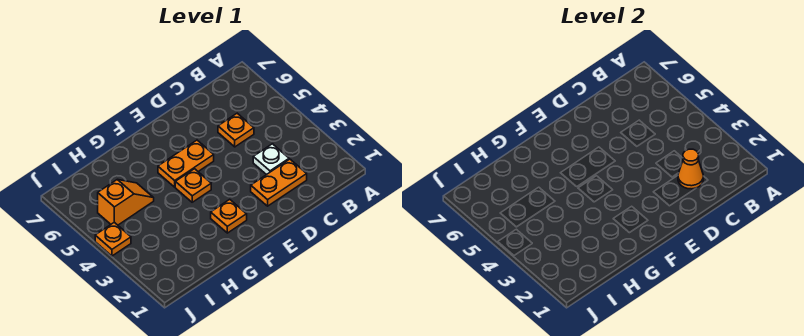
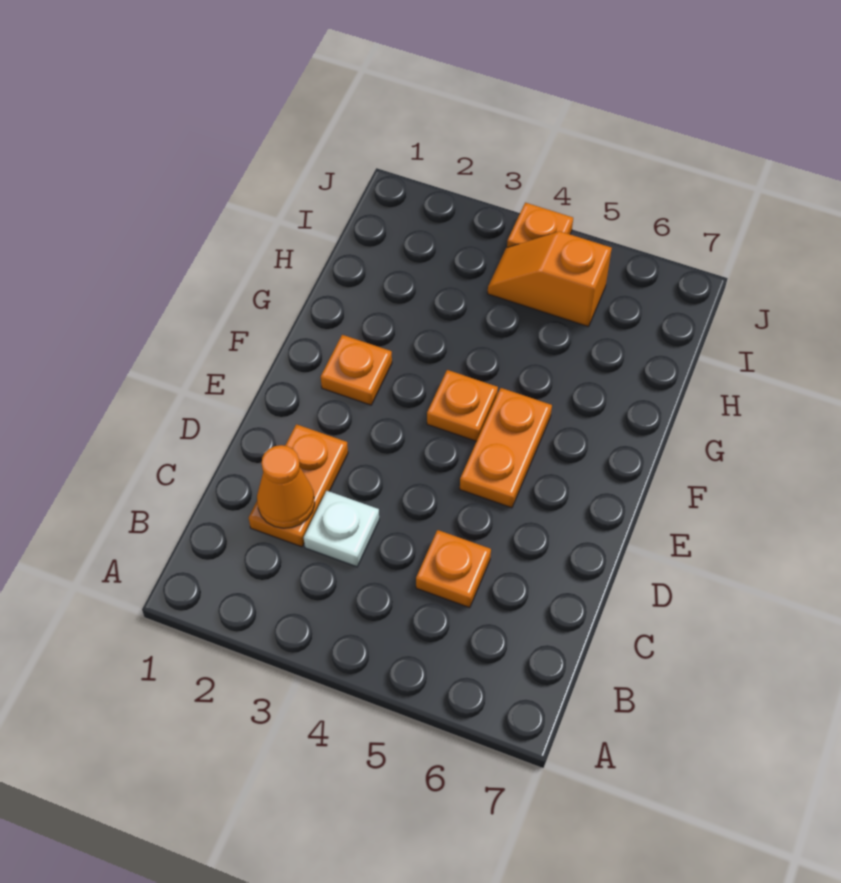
orange 1x2 slope [98,180,154,225] -> orange 1x2 slope turned to [488,231,612,327]

